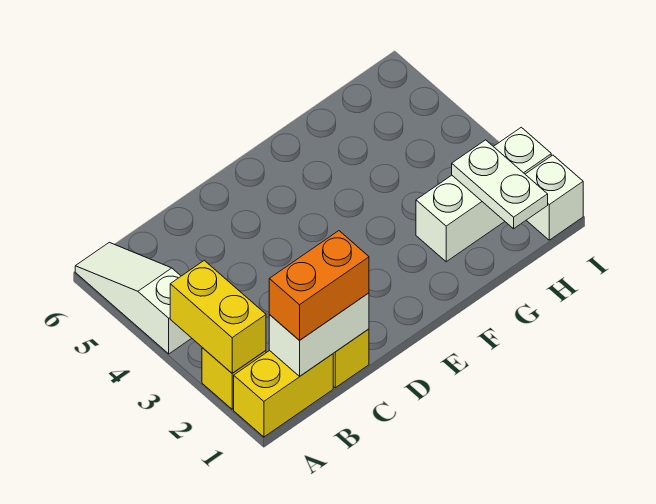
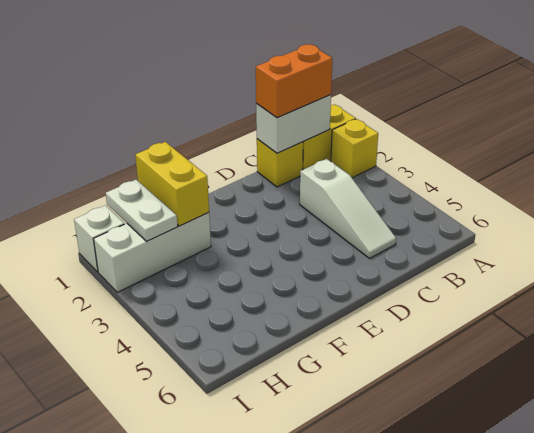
yellow 1x2 brick [170,260,266,373] -> yellow 1x2 brick moved to [135,142,209,226]
white 1x3 slope [75,242,192,354] -> white 1x3 slope moved to [300,159,396,258]

